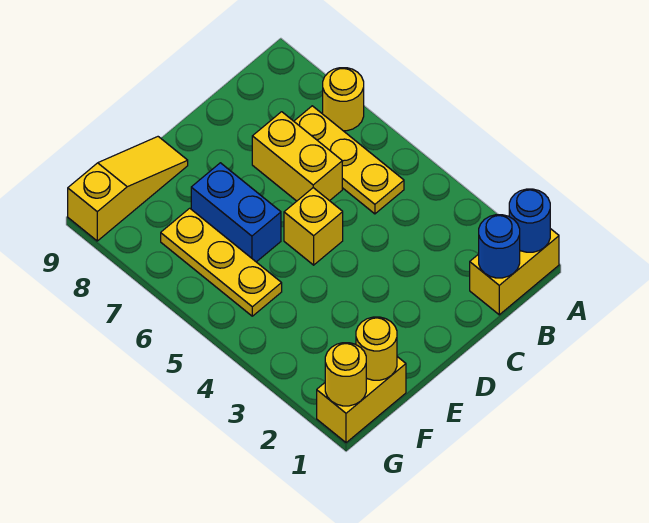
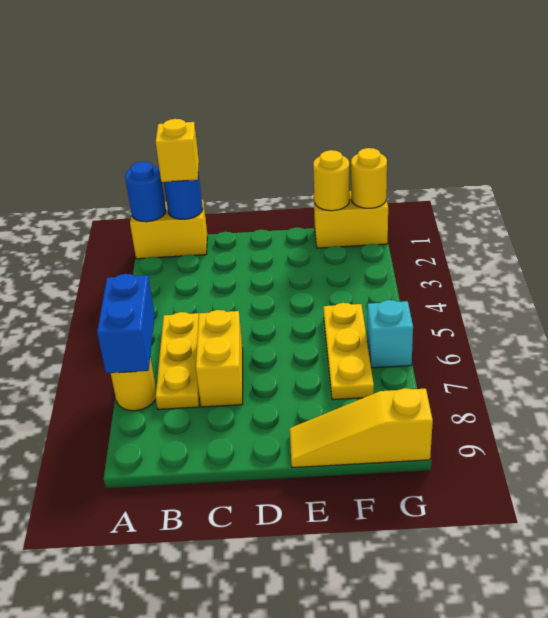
yellow 1x1 brick [284,188,343,265] -> yellow 1x1 brick moved to [156,119,199,182]
blue 1x2 brick [191,163,281,262] -> blue 1x2 brick moved to [97,274,155,373]
none -> cyan 1x1 brick [367,300,413,368]

